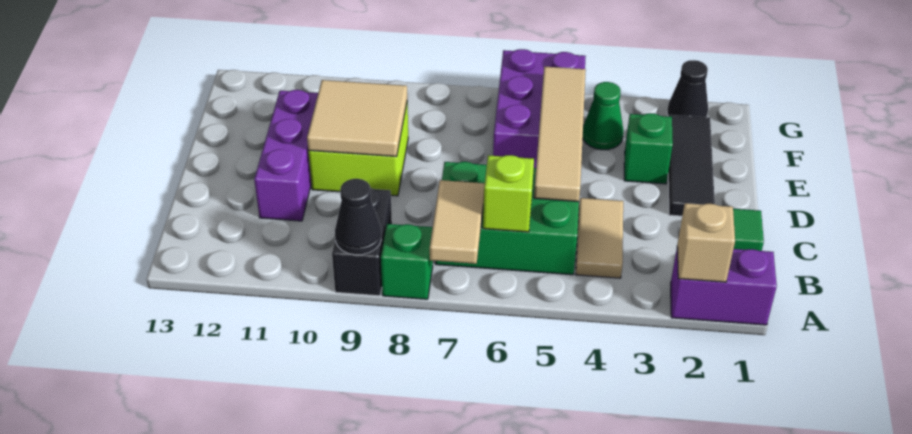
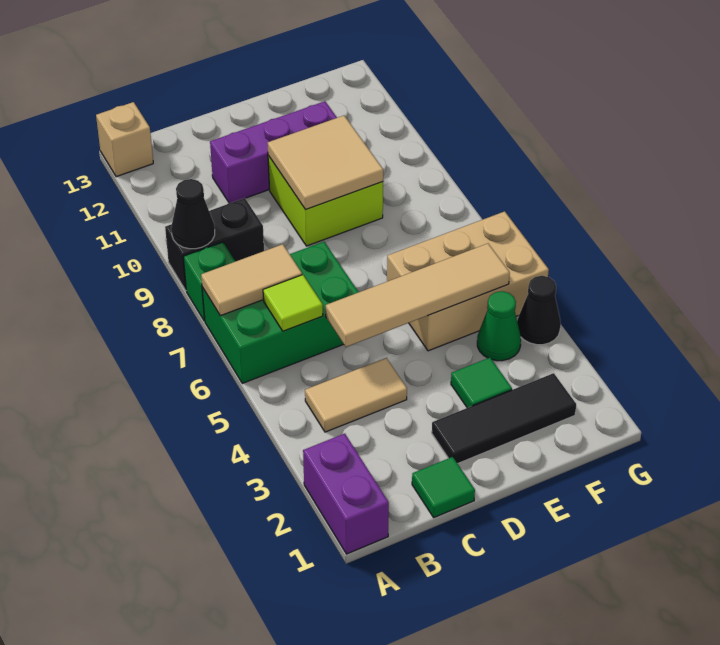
tan 1x1 brick [677,203,735,282] -> tan 1x1 brick moved to [96,102,153,177]
green 2x3 brick [435,162,579,275] -> green 2x3 brick turned to [202,242,358,383]
lime 1x1 brick [483,155,534,232] -> lime 1x1 tile [263,275,323,331]
green 1x1 brick [624,113,673,184] -> green 1x1 tile [451,358,512,408]
purple 2x3 brick [493,49,586,168] -> tan 2x3 brick [387,211,549,351]
black 1x1 cone [667,60,708,117] -> black 1x1 cone moved to [517,276,561,345]

